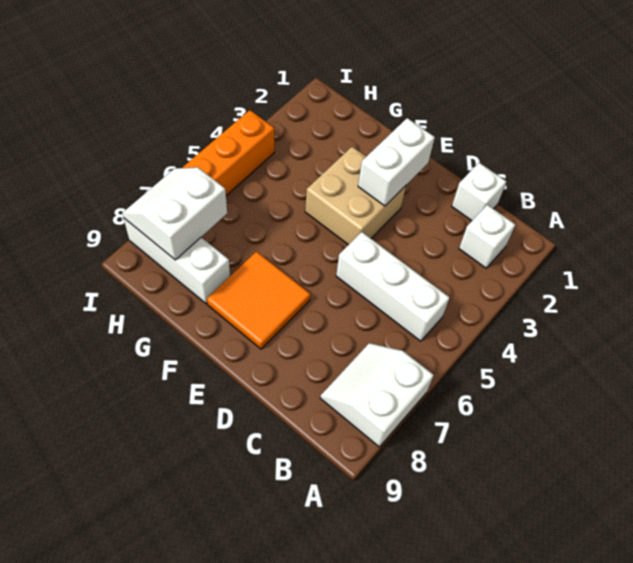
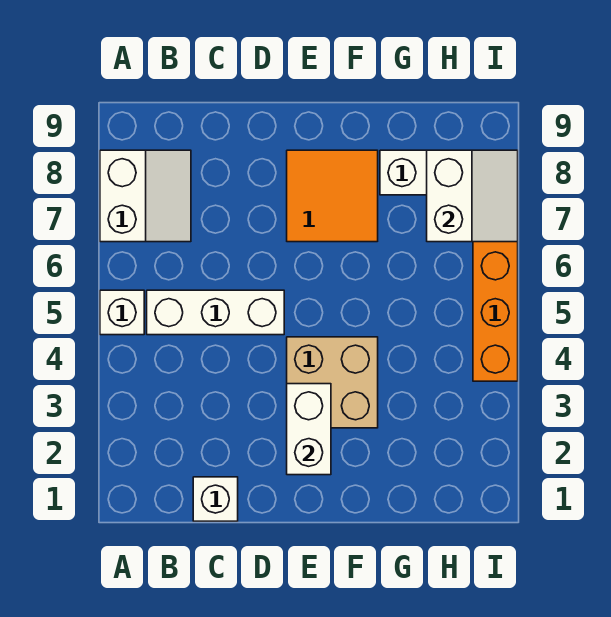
white 1x1 brick [459,205,516,268] -> white 1x1 brick moved to [100,290,144,335]

